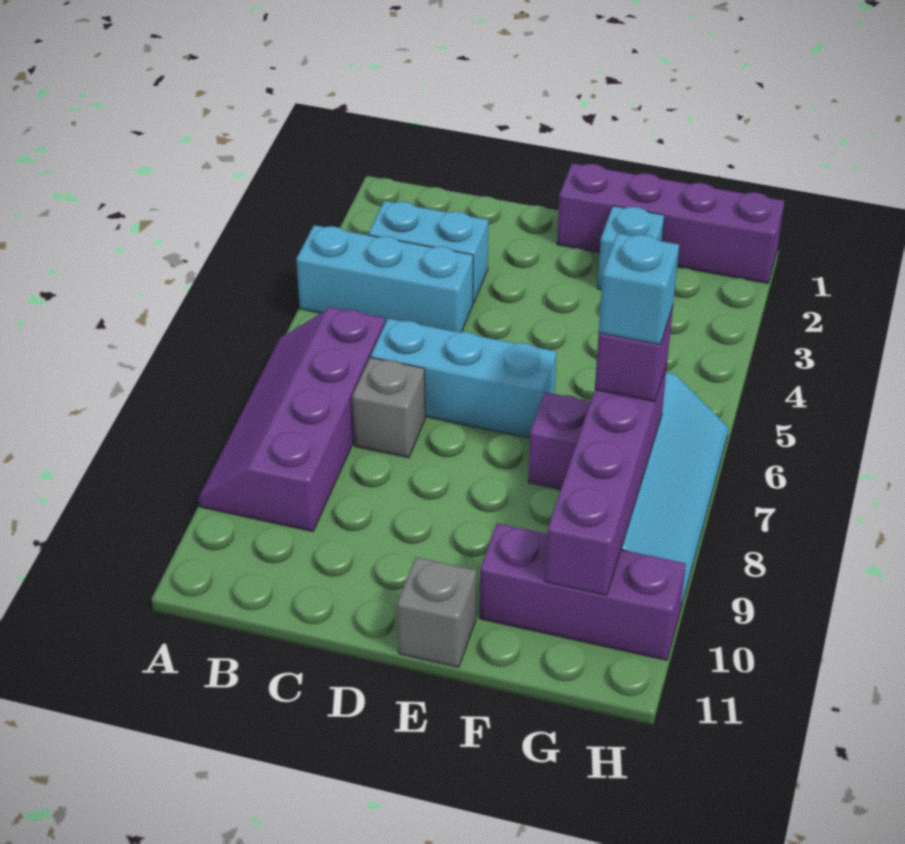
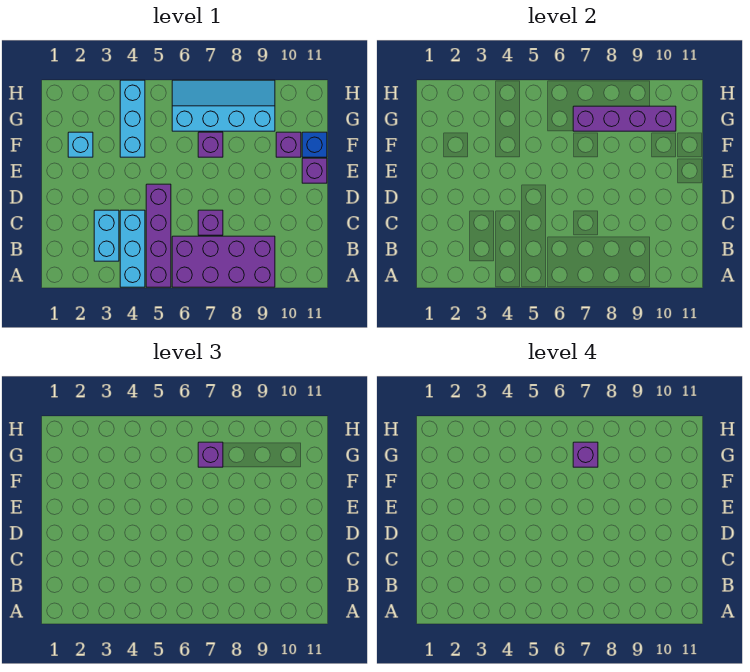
purple 2x4 slope [198,307,385,532] -> purple 2x4 brick [172,236,275,287]
cyan 1x3 brick [371,319,557,438] -> cyan 1x3 brick moved to [120,80,145,157]
grey 1x1 brick [352,357,425,458] -> purple 1x1 brick [198,210,223,235]
purple 1x4 brick [557,163,784,283] -> purple 1x4 brick moved to [146,184,171,287]
grey 1x1 brick [397,557,476,667] -> purple 1x1 brick [302,158,327,183]
purple 1x3 brick [480,523,686,660] -> purple 1x1 brick [276,132,301,157]
none -> blue 1x1 brick [302,132,327,157]
cyan 1x1 brick [599,233,679,344] -> purple 1x1 brick [573,442,598,467]

